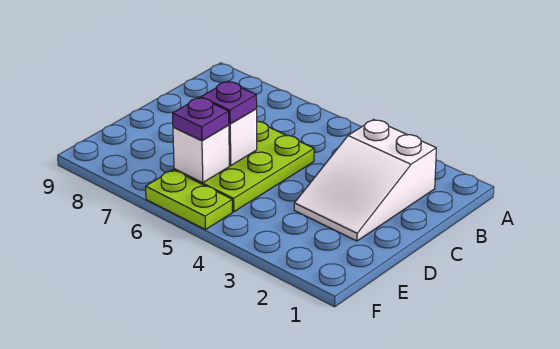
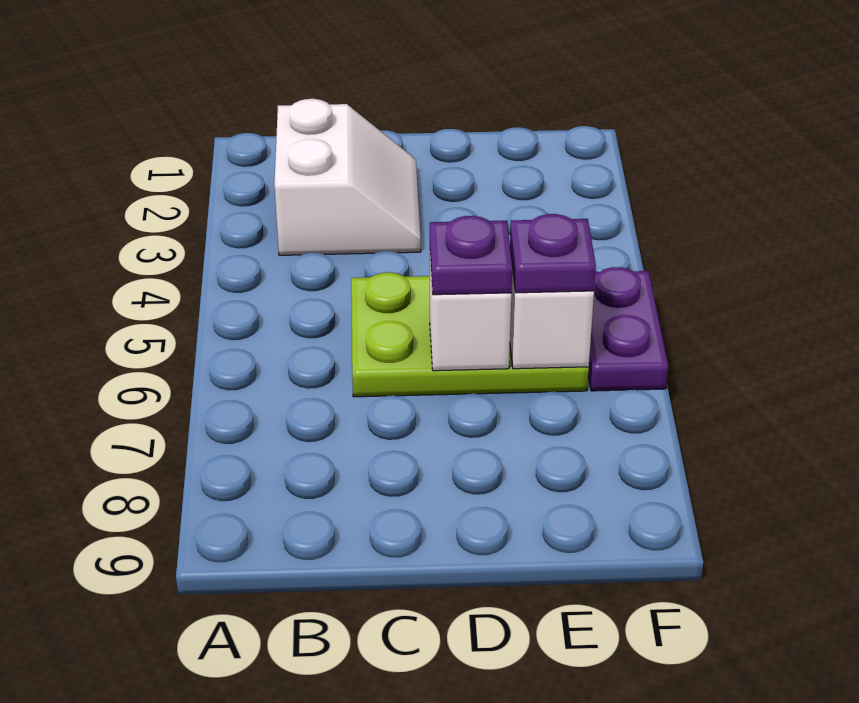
white 2x3 slope [294,120,436,241] -> white 2x2 slope [274,99,421,255]
lime 1x2 plate [146,170,232,230] -> purple 1x2 plate [588,267,668,391]

